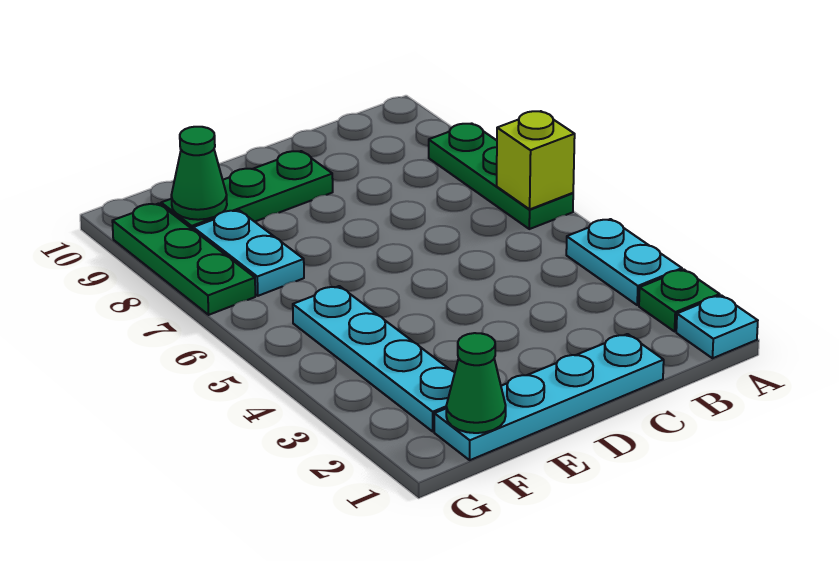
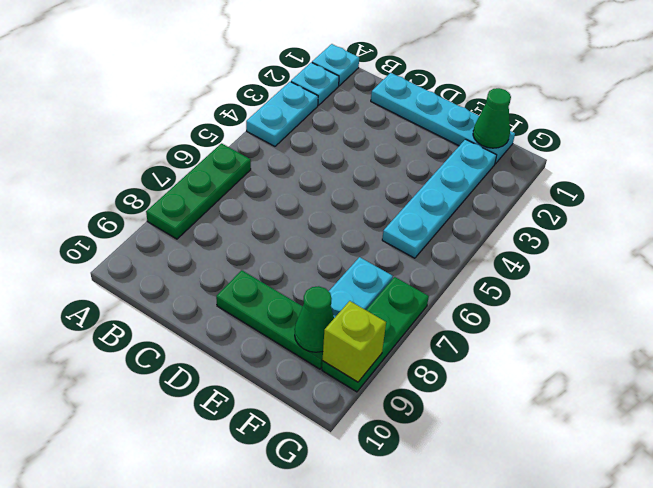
green 1x1 plate [639,269,720,331] -> cyan 1x1 plate [291,62,339,105]
lime 1x1 brick [497,111,575,209] -> lime 1x1 brick moved to [323,301,386,382]

